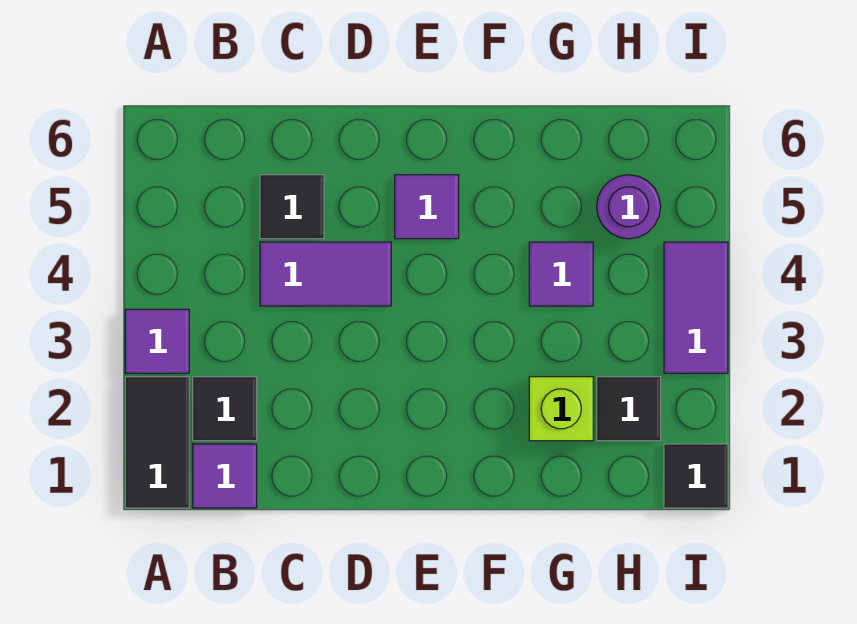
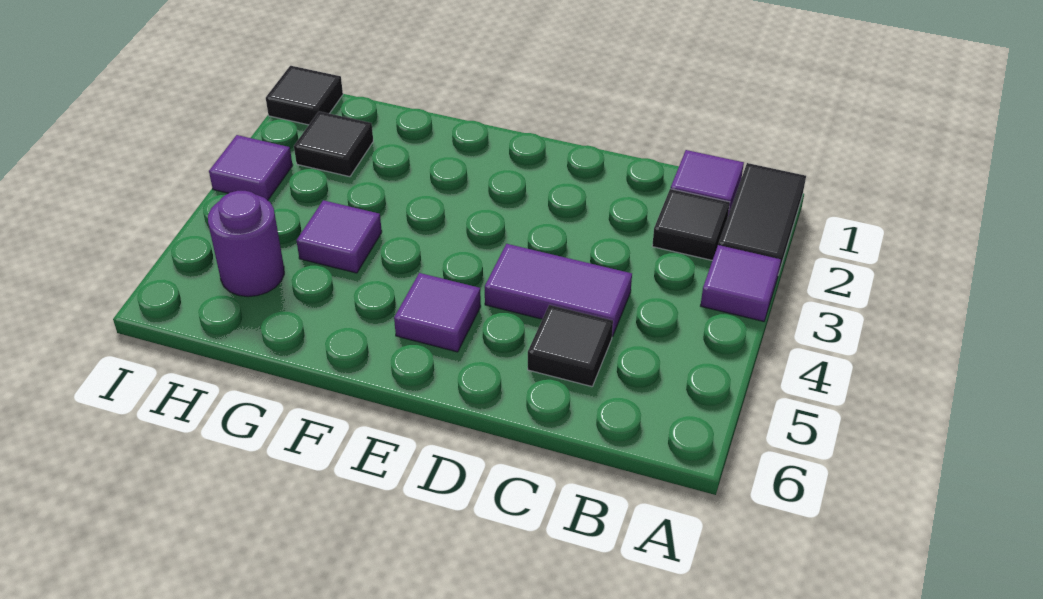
lime 1x1 brick [529,377,593,441] -> none
purple 1x2 tile [664,242,728,373] -> purple 1x1 tile [209,135,293,200]

